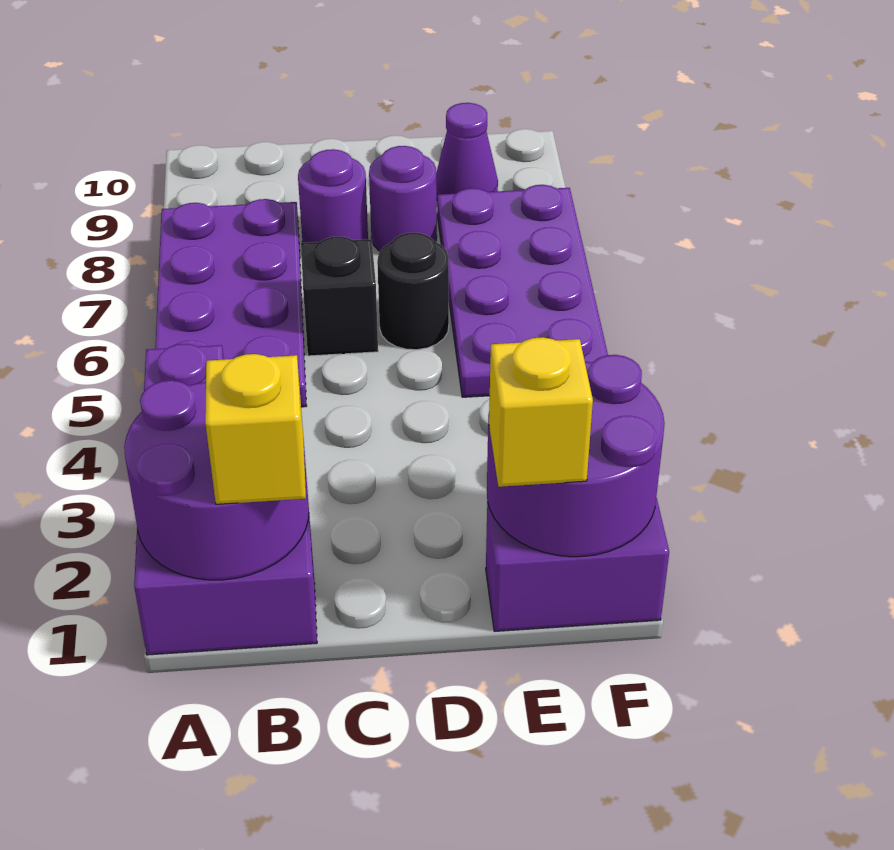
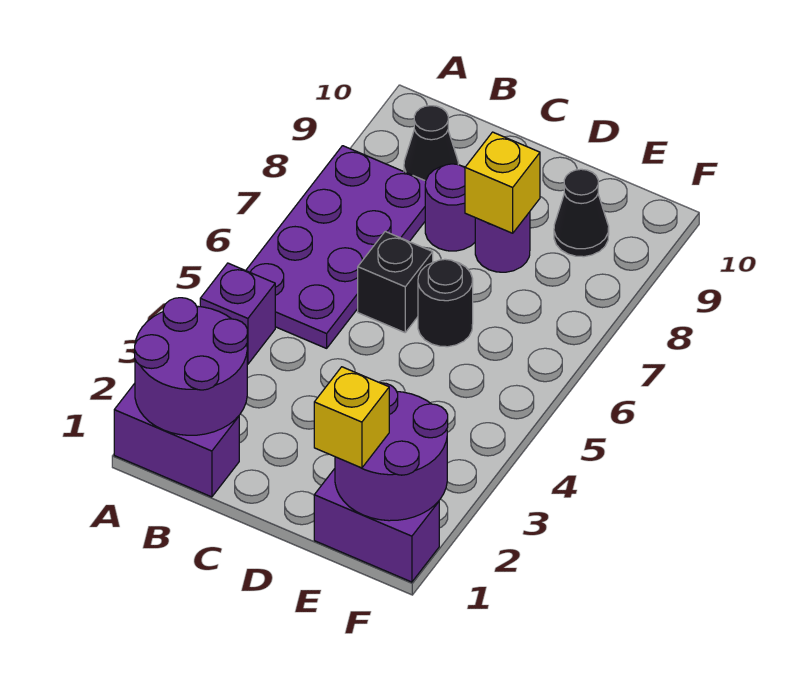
yellow 1x1 brick [205,354,306,504] -> yellow 1x1 brick moved to [465,132,540,233]
none -> black 1x1 cone [404,106,459,181]
purple 2x4 plate [437,185,608,397] -> none
purple 1x1 cone [436,103,498,195] -> black 1x1 cone [554,169,609,257]

